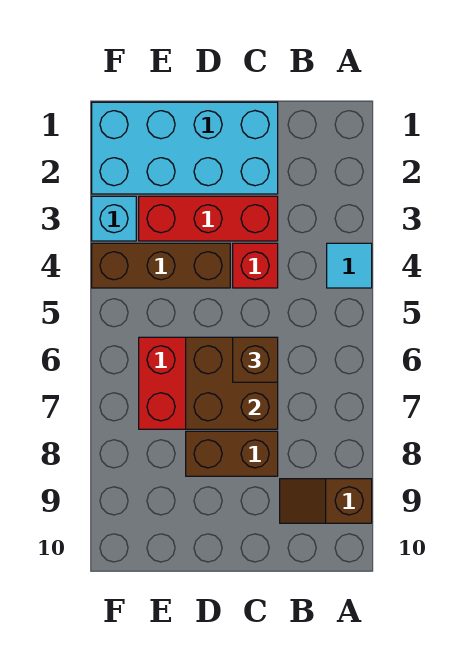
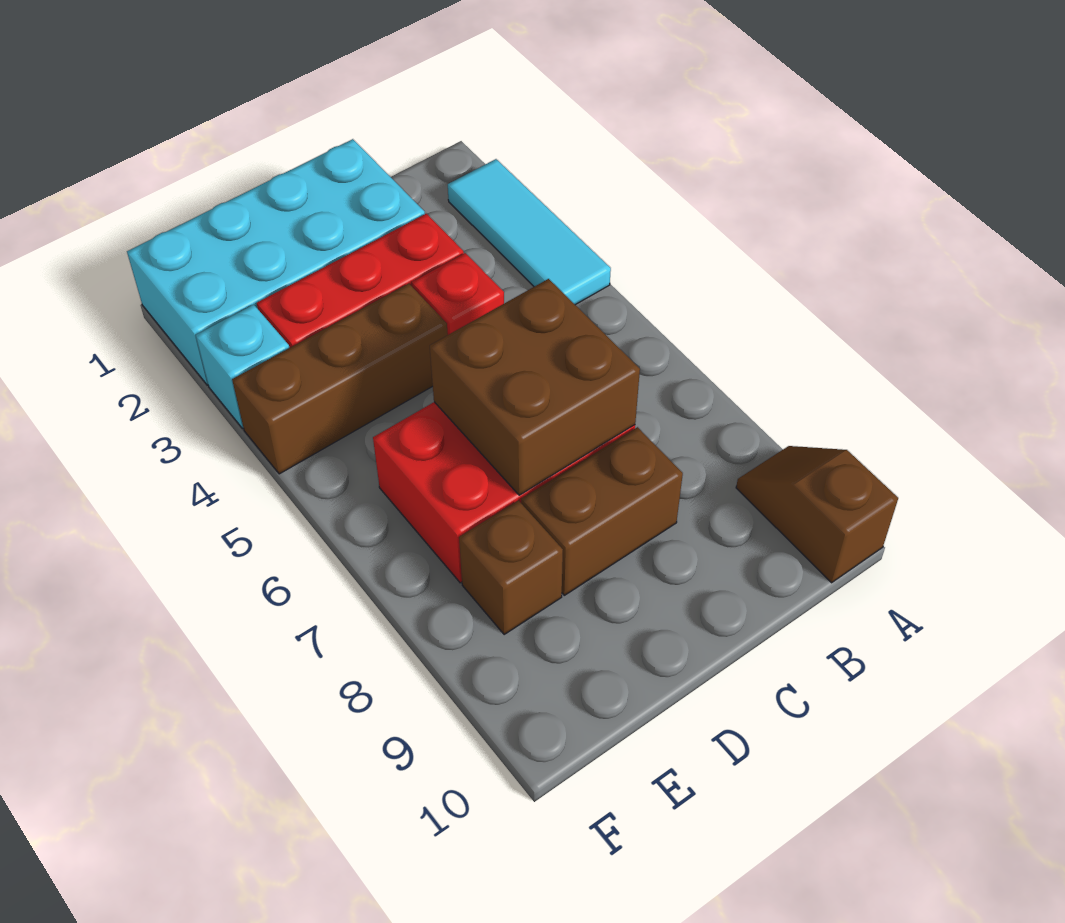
cyan 1x1 tile [327,243,372,288] -> cyan 1x3 tile [448,159,611,305]
brown 1x2 slope [280,479,372,523] -> brown 1x2 slope turned to [736,446,898,583]
brown 1x1 brick [233,337,278,382] -> brown 1x1 brick moved to [459,501,563,635]

